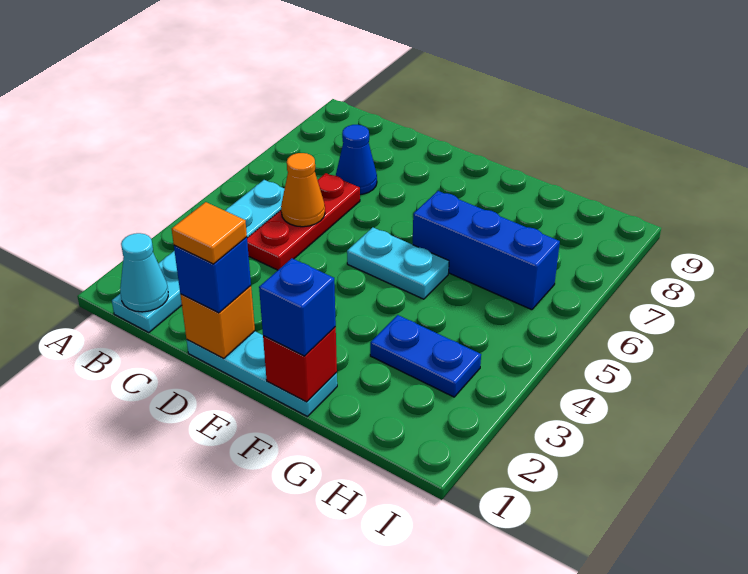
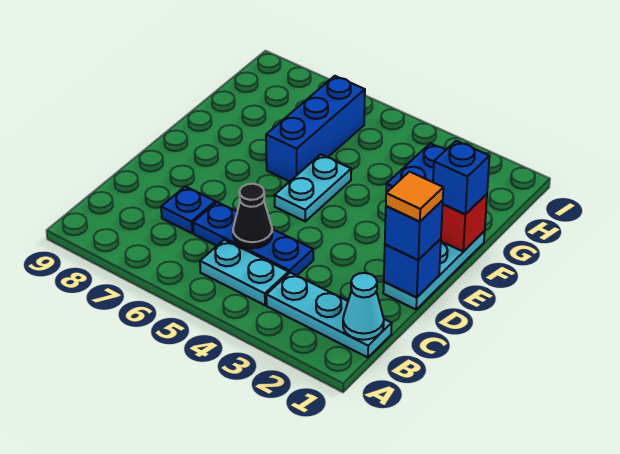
red 1x3 plate [247,173,360,270] -> blue 1x3 plate [193,202,313,276]
orange 1x1 cone [281,153,325,227] -> black 1x1 cone [233,184,272,248]
blue 1x1 cone [336,125,377,195] -> blue 1x1 plate [161,186,215,233]
orange 1x1 brick [180,286,255,359] -> blue 1x1 brick [384,239,441,297]

